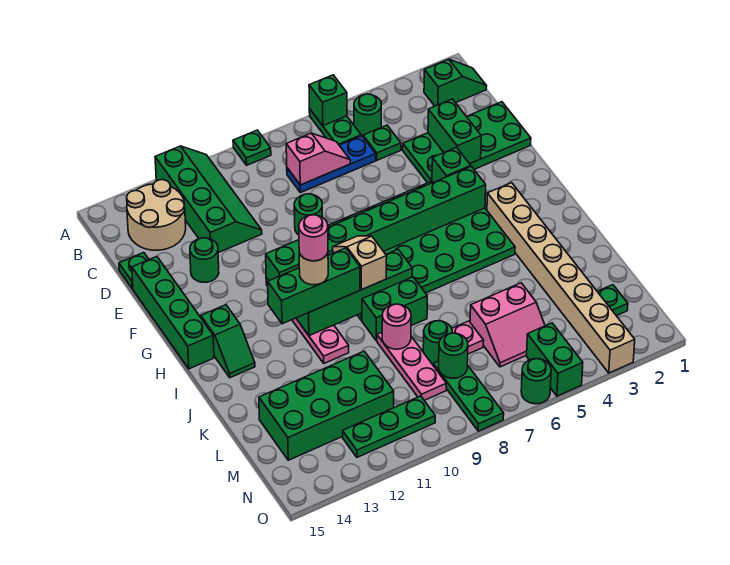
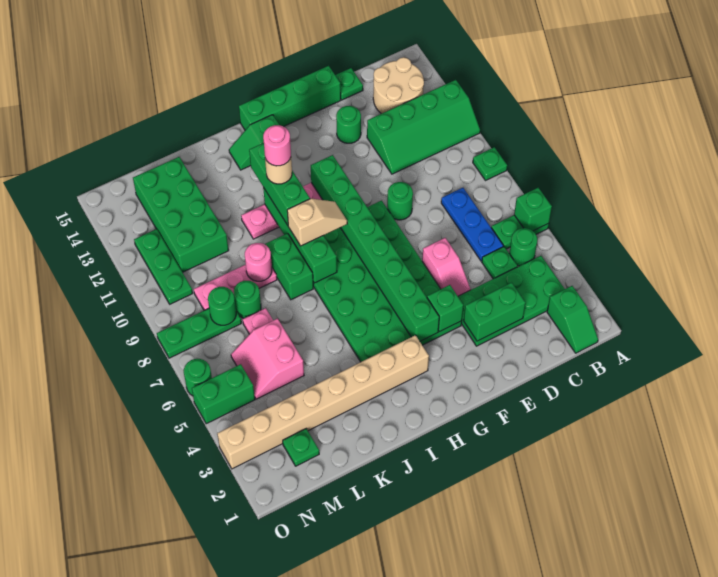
pink 1x2 slope [286,133,350,185] -> pink 1x2 slope moved to [422,238,471,296]
green 2x4 plate [403,102,531,183] -> green 2x4 plate turned to [458,256,565,346]

